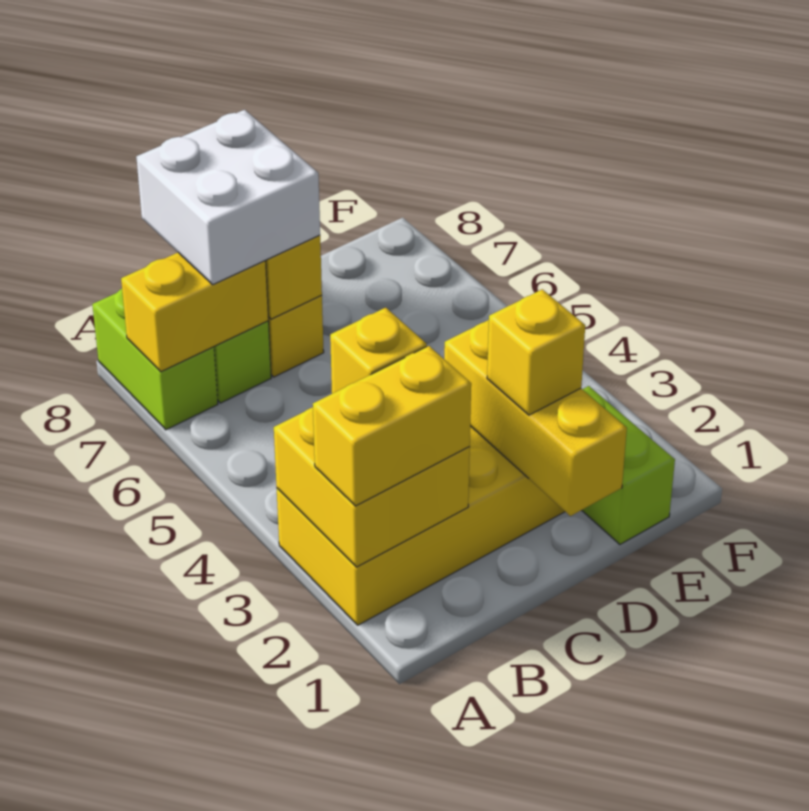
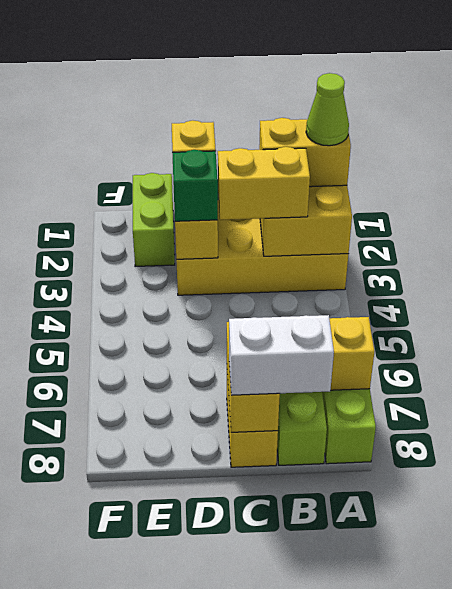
none -> lime 1x1 cone [306,73,349,146]
yellow 1x1 brick [330,308,427,394] -> yellow 1x2 brick [218,147,310,220]
white 2x2 brick [136,110,320,284] -> white 1x2 brick [229,315,334,395]
none -> green 1x1 brick [172,150,218,221]

